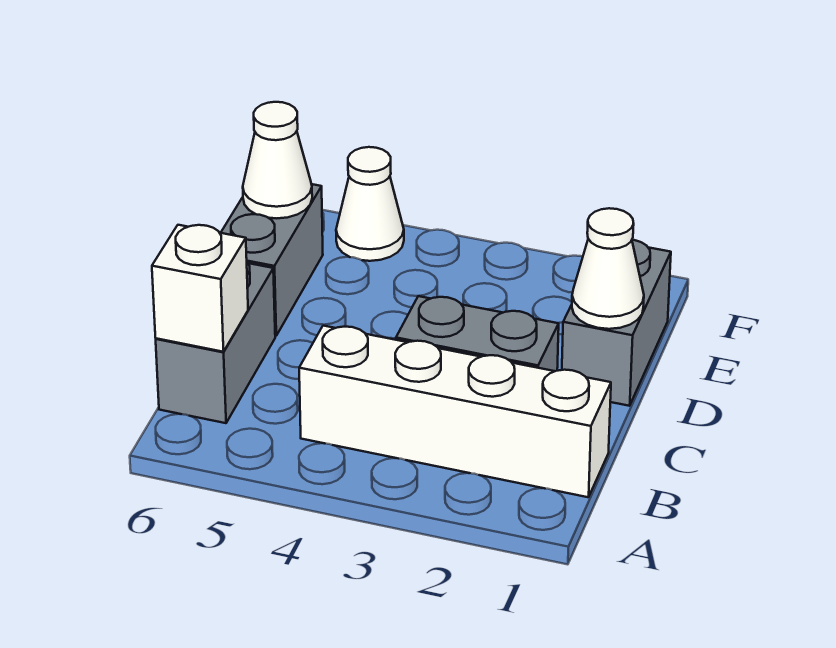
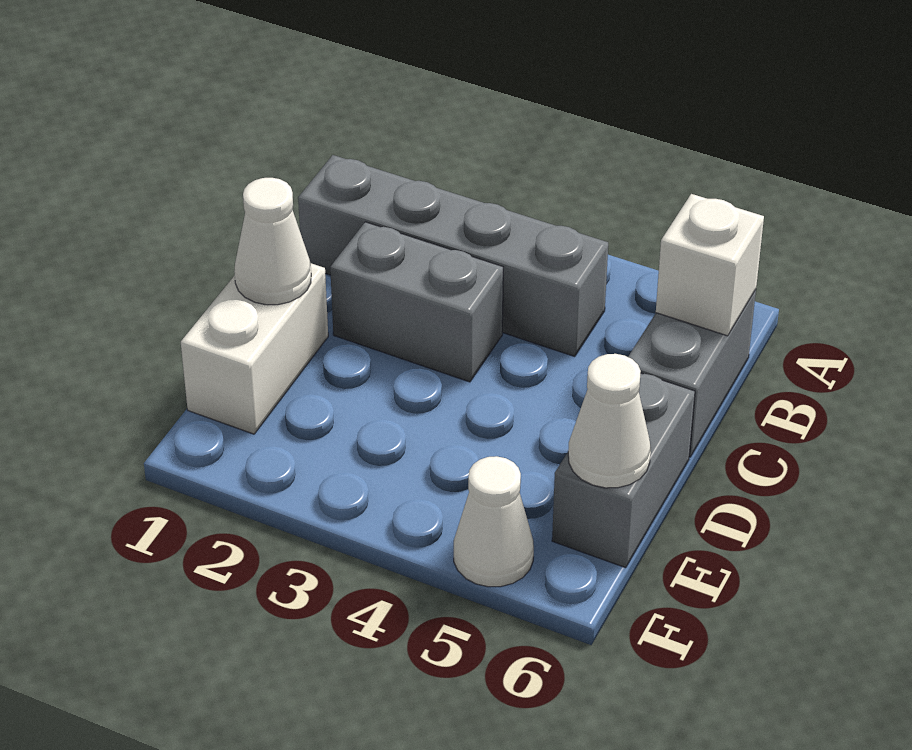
white 1x4 brick [299,326,611,497] -> grey 1x4 brick [298,155,608,356]
grey 1x2 brick [562,240,671,406] -> white 1x2 brick [181,263,328,434]

